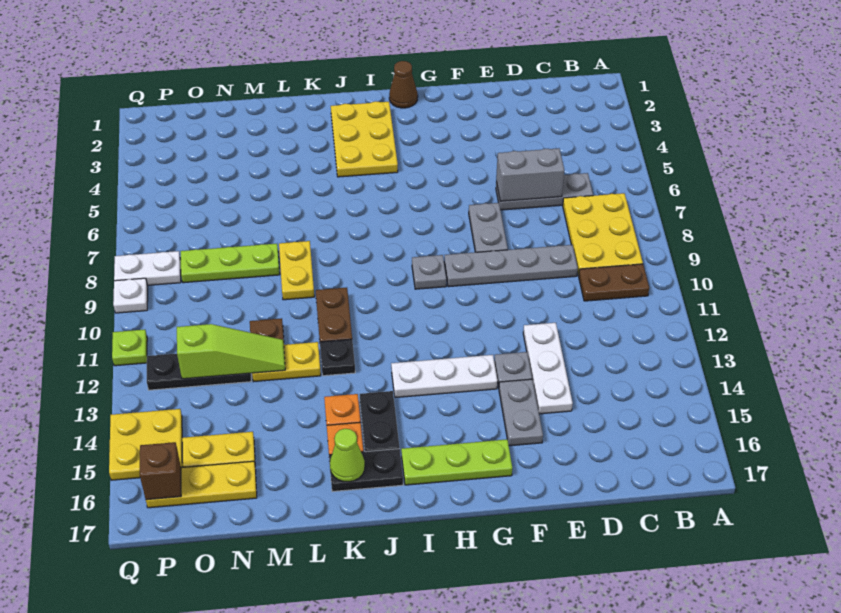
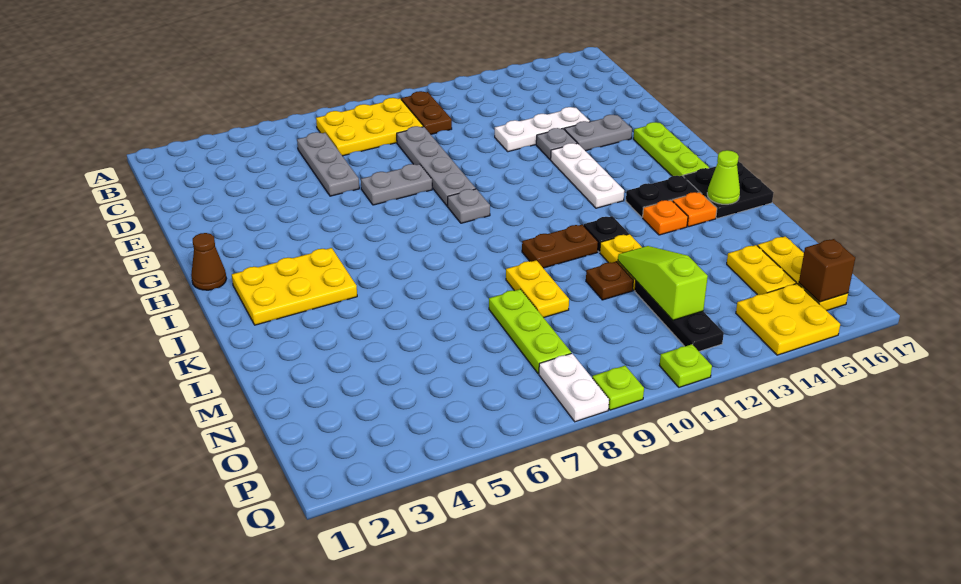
grey 1x2 brick [496,148,564,201] -> none
black 1x2 plate [329,449,403,492] -> black 2x2 plate [683,162,774,219]
yellow 1x2 plate [279,241,314,300] -> yellow 1x2 plate turned to [506,260,569,318]
white 1x1 plate [113,278,148,313] -> lime 1x1 plate [592,366,644,410]

